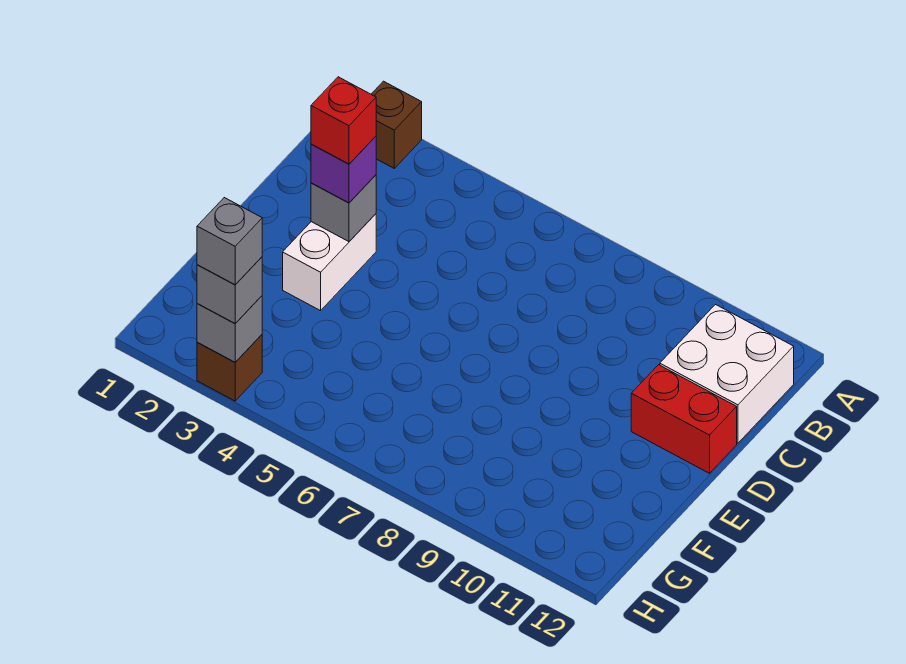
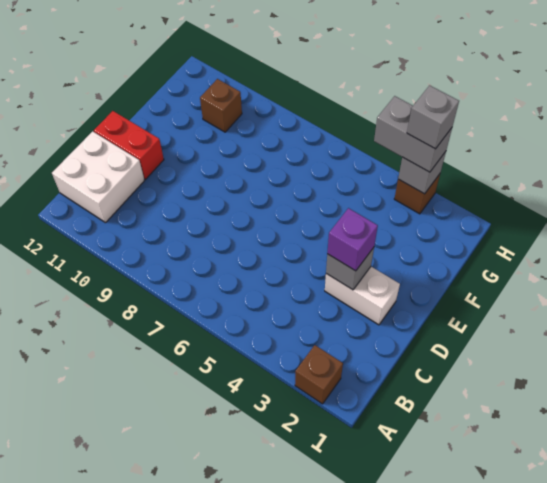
white 1x2 brick [283,214,376,311] -> white 1x2 brick turned to [325,267,400,325]
red 1x1 brick [311,77,376,164] -> none
none -> brown 1x1 brick [200,79,242,132]
grey 1x1 brick [197,257,262,323] -> grey 1x2 brick [374,96,452,172]

